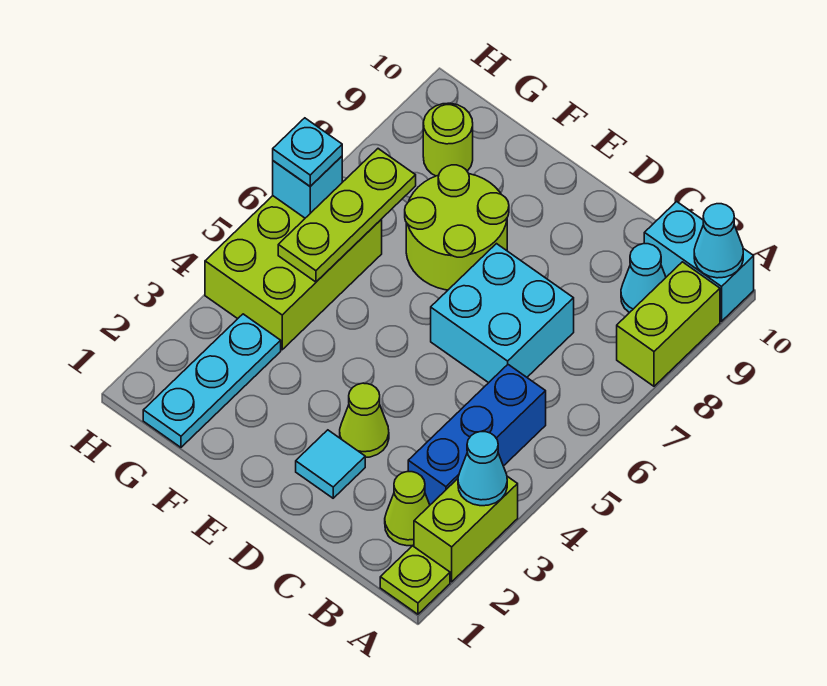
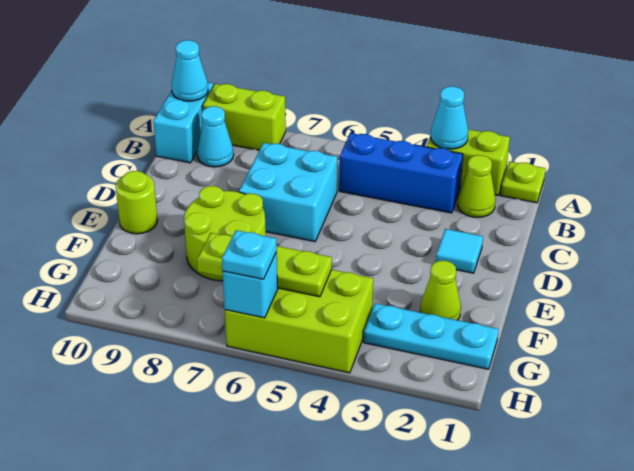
lime 1x1 cone [340,383,389,457] -> lime 1x1 cone moved to [420,261,461,320]
lime 1x1 round brick [423,103,473,176] -> lime 1x1 round brick moved to [116,171,157,234]

